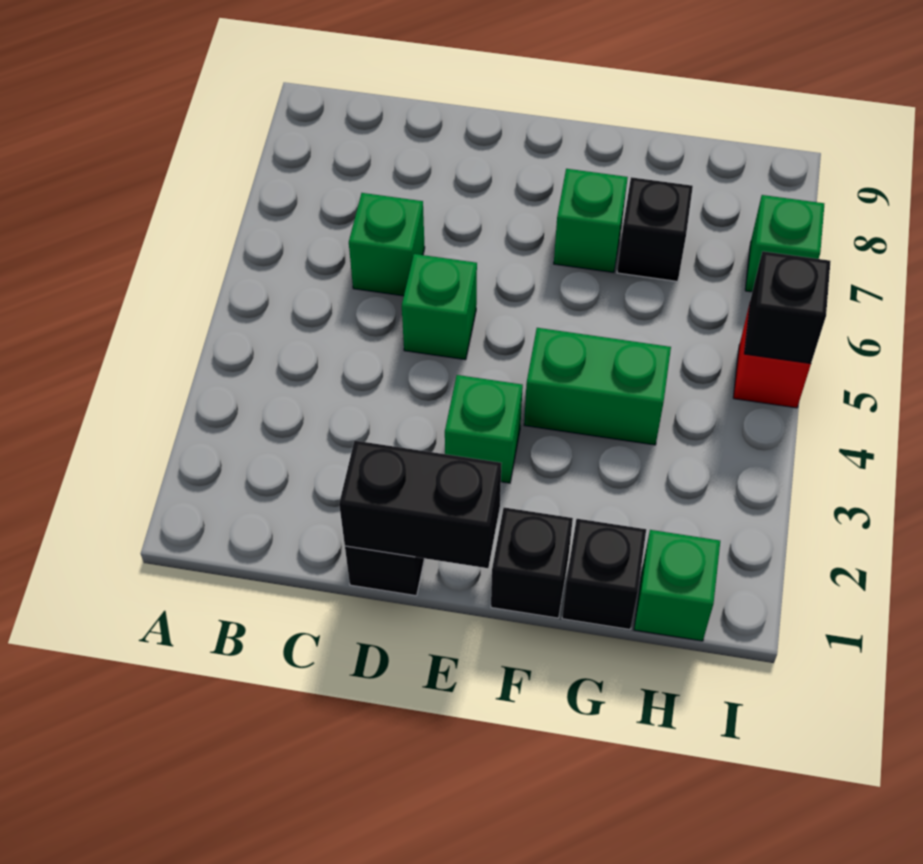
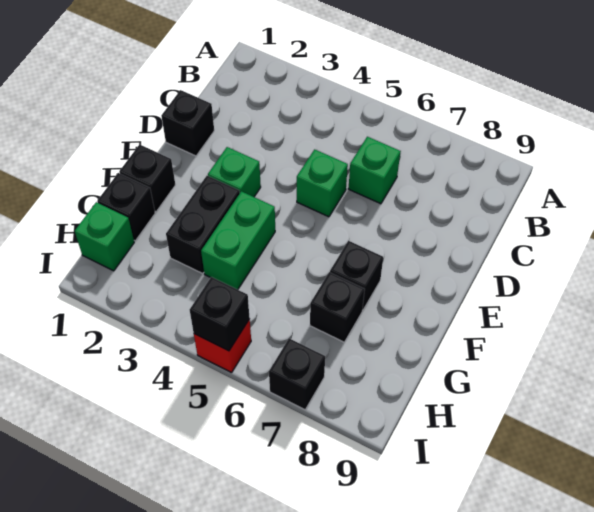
black 1x2 brick [339,441,502,568] -> black 1x2 brick moved to [166,176,240,273]
green 1x1 brick [554,169,628,273] -> black 1x1 brick [330,241,383,309]
green 1x1 brick [745,195,824,292] -> black 1x1 brick [269,338,325,410]

